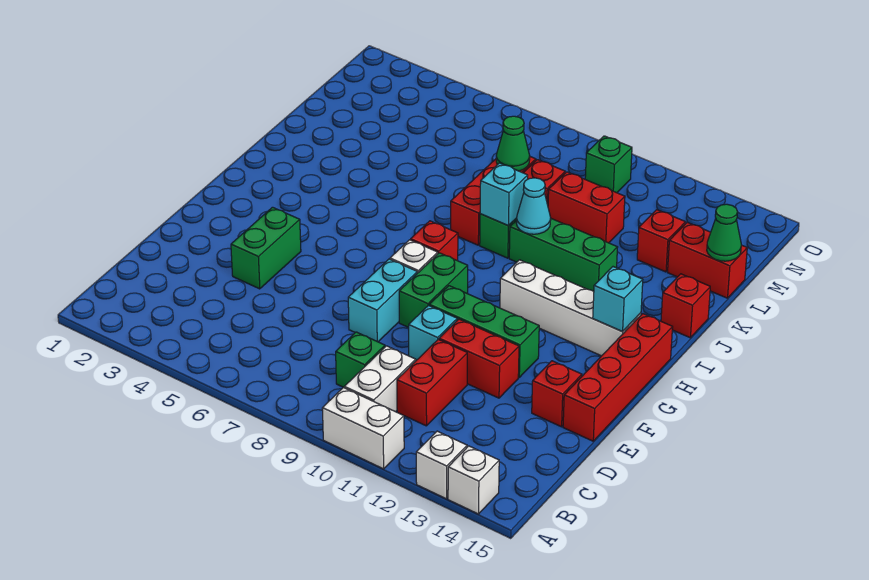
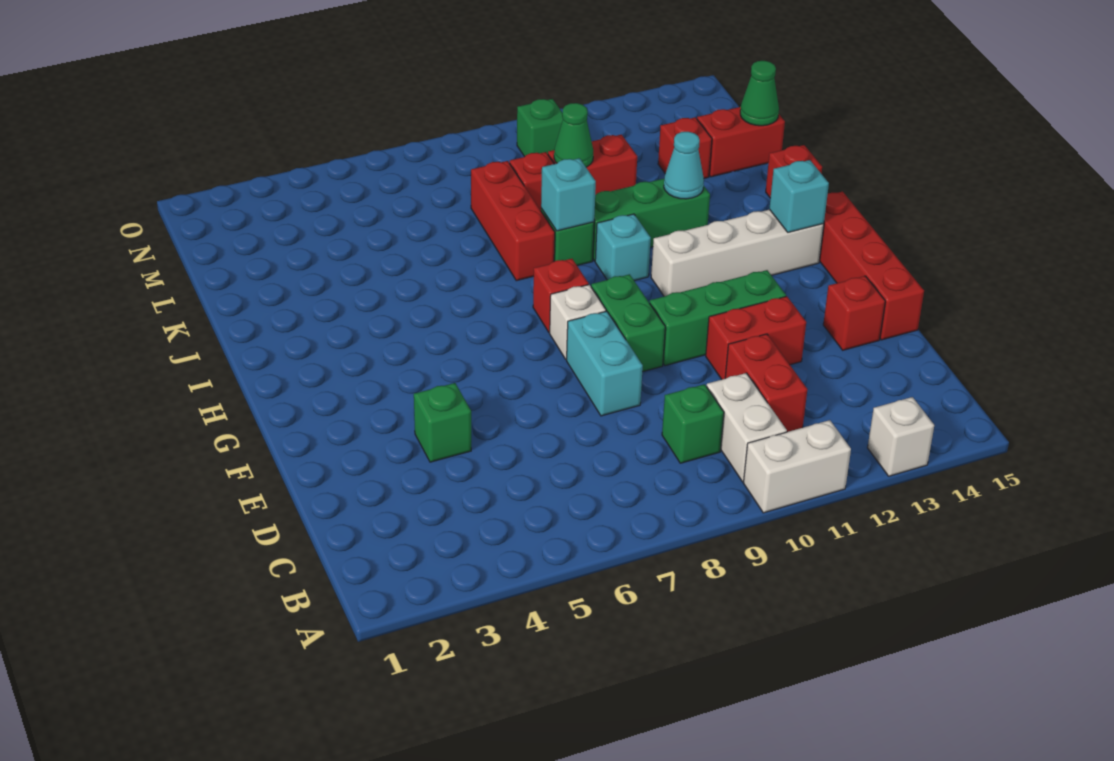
white 1x1 brick [448,446,499,514] -> none
green 1x2 brick [231,207,301,289] -> green 1x1 brick [414,383,471,462]
cyan 1x1 brick [409,306,457,360] -> cyan 1x1 brick moved to [595,214,651,281]
cyan 1x1 cone [516,178,551,234] -> cyan 1x1 cone moved to [664,132,704,199]
green 1x1 cone [496,116,530,171] -> green 1x1 cone moved to [554,103,594,167]

